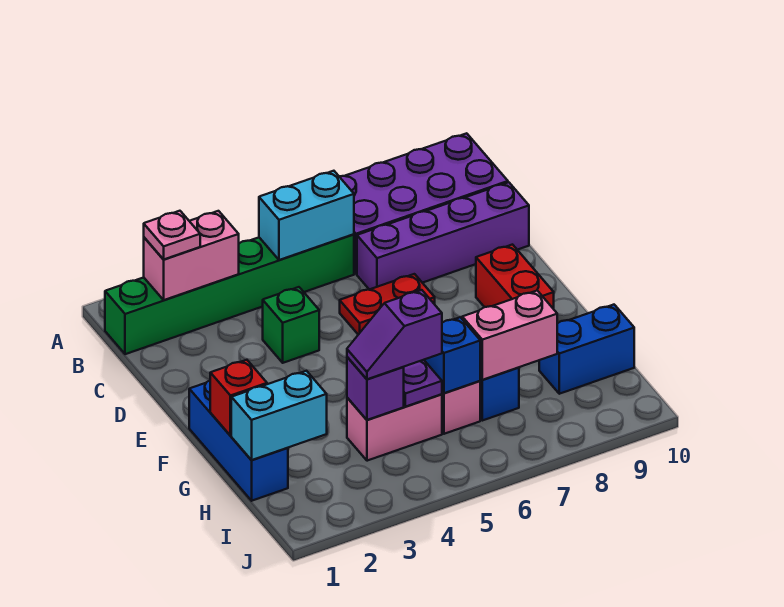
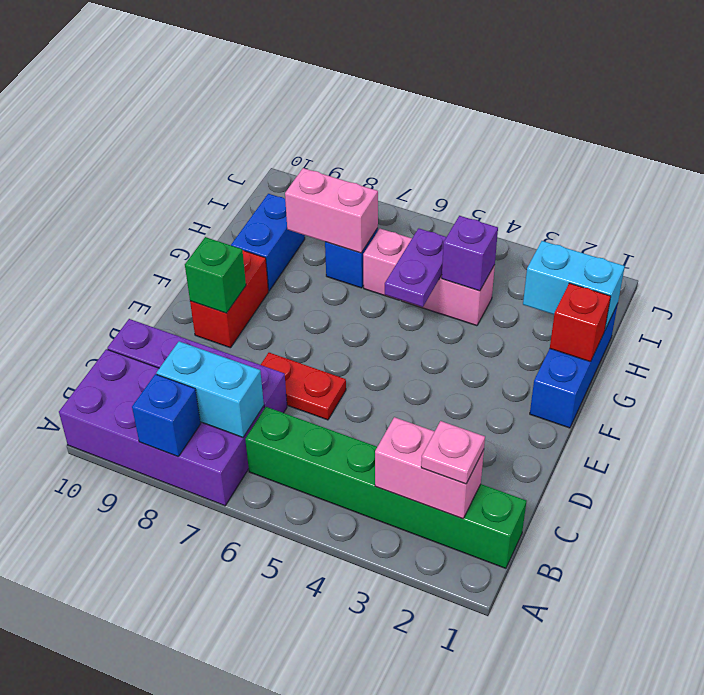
cyan 1x2 brick [259,171,354,260] -> cyan 1x2 brick moved to [157,341,264,437]
green 1x1 brick [263,287,319,363] -> green 1x1 brick moved to [185,237,246,313]
purple 1x2 slope [347,290,442,379] -> none
blue 1x1 brick [424,317,480,393] -> blue 1x1 brick moved to [132,374,200,457]
blue 1x2 brick [539,305,634,394] -> blue 1x2 brick turned to [231,194,305,291]

